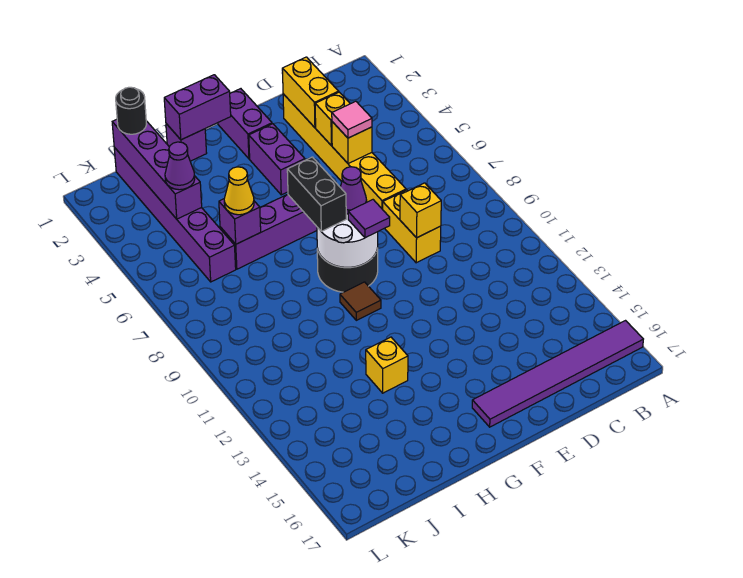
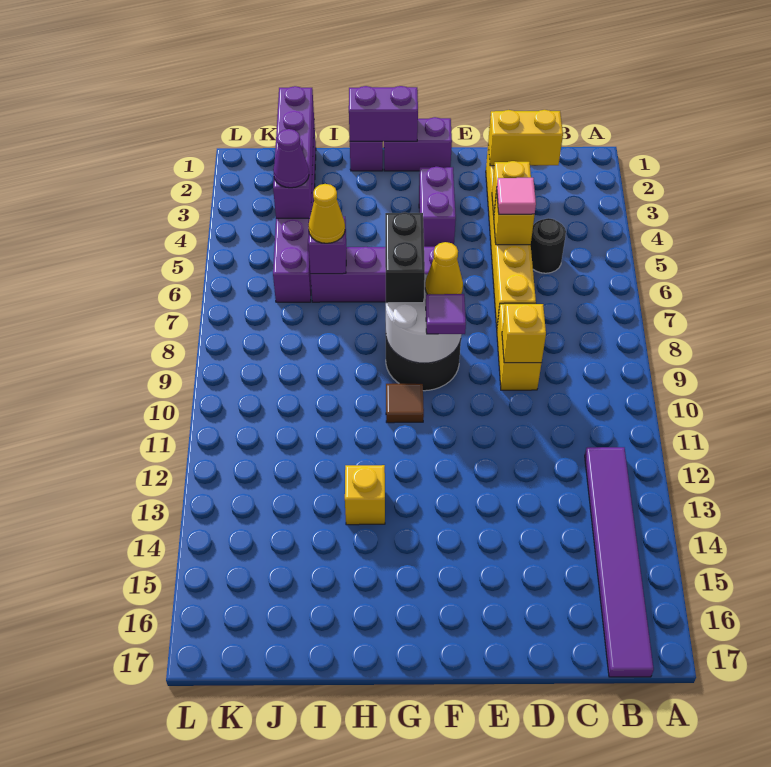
purple 1x6 tile [472,321,643,427] -> purple 1x6 tile turned to [585,447,654,677]
yellow 1x2 brick [282,57,339,128] -> yellow 1x2 brick turned to [488,110,563,166]
purple 1x2 brick [218,89,272,159] -> purple 1x2 brick turned to [384,117,452,171]
purple 1x1 cone [340,167,367,214] -> yellow 1x1 cone [425,242,463,294]
black 1x1 round brick [116,87,147,134] -> black 1x1 round brick moved to [531,218,566,273]

